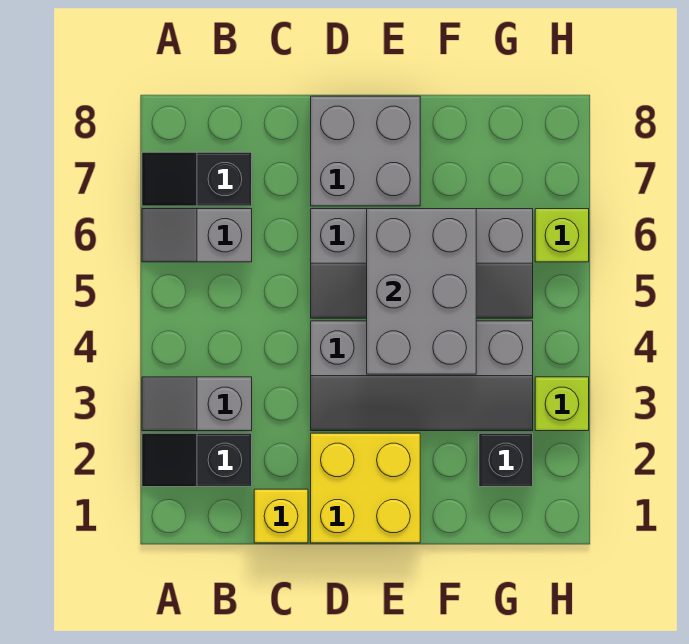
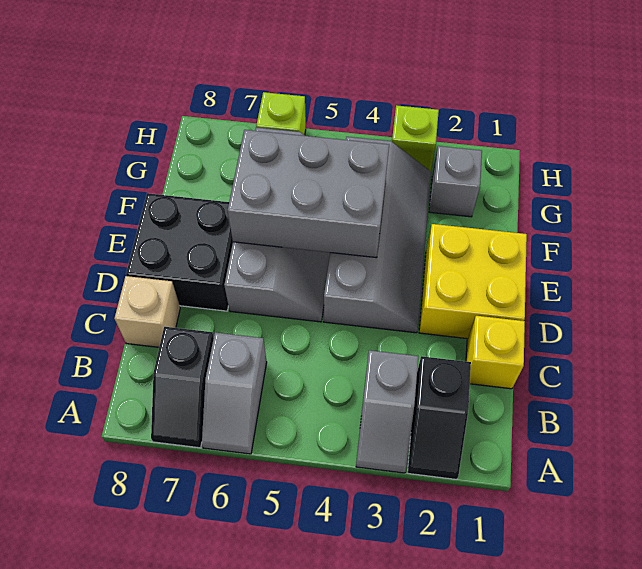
none -> tan 1x1 brick [114,276,180,347]
grey 2x2 brick [311,96,420,206] -> black 2x2 brick [126,193,233,311]
black 1x1 brick [479,433,533,487] -> grey 1x1 brick [429,146,482,217]

